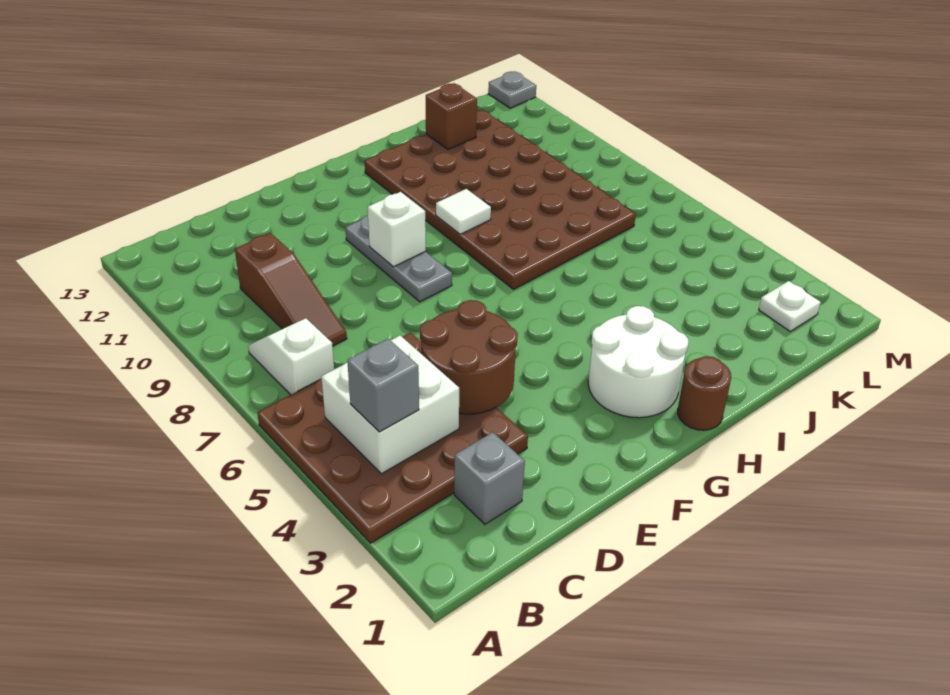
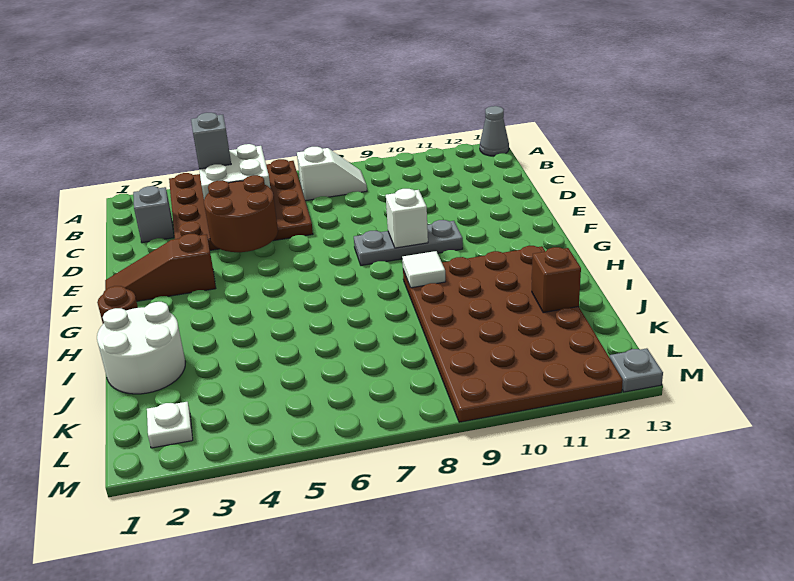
none -> grey 1x1 cone [480,106,509,156]
brown 1x3 slope [235,233,347,346] -> brown 1x3 slope moved to [105,234,216,301]
white 2x2 round brick [588,306,688,418] -> white 2x2 round brick moved to [97,302,185,394]
brown 4x6 plate [365,110,636,289] -> brown 4x6 plate turned to [403,246,623,422]

